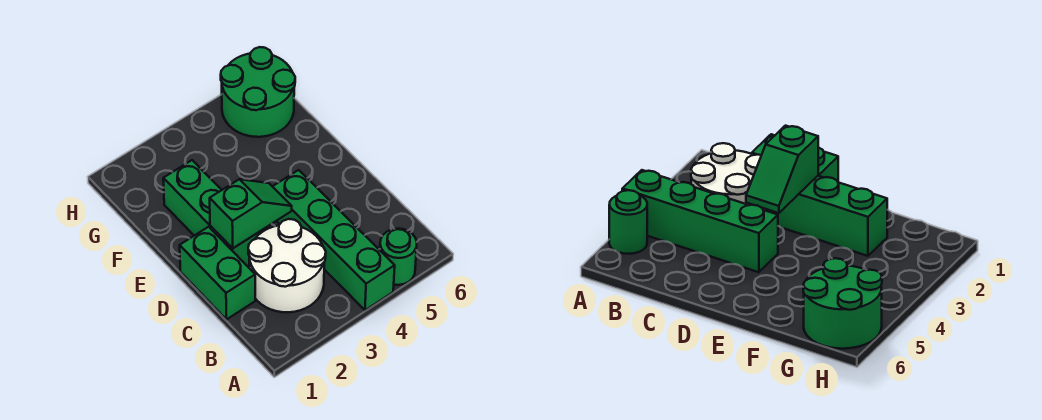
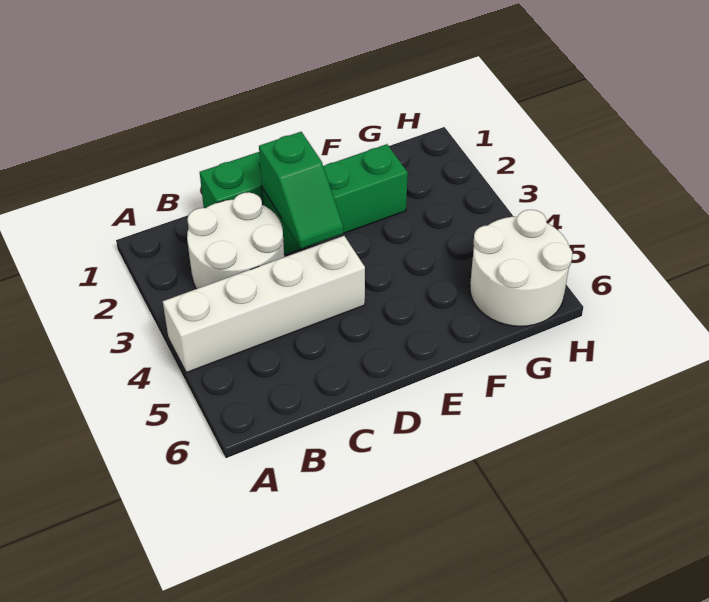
green 1x4 brick [272,170,395,310] -> white 1x4 brick [163,236,365,373]
green 1x1 round brick [380,229,417,285] -> none
green 2x2 round brick [221,47,295,137] -> white 2x2 round brick [470,210,572,326]

